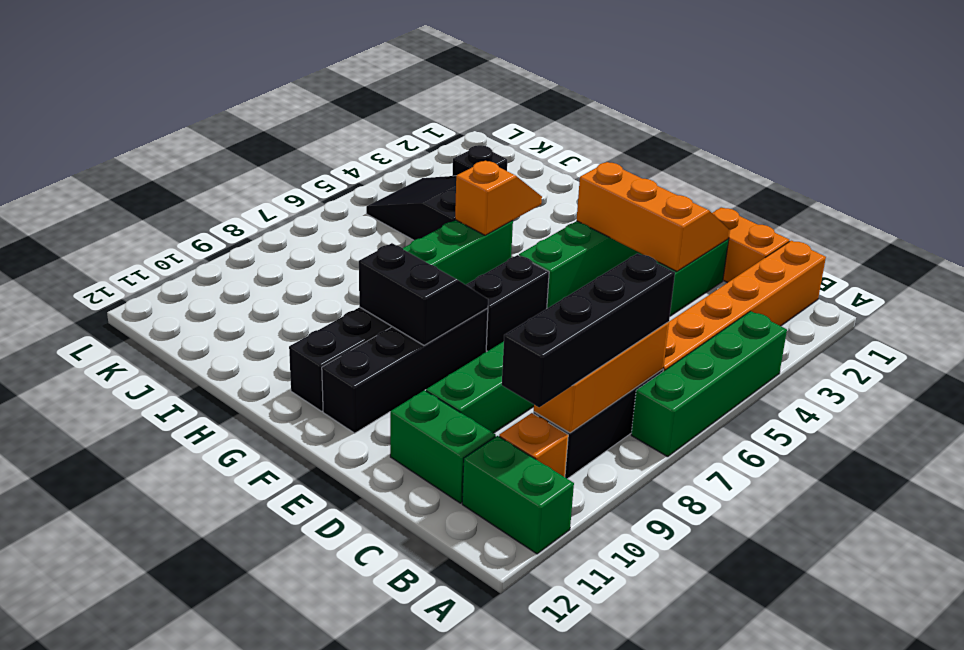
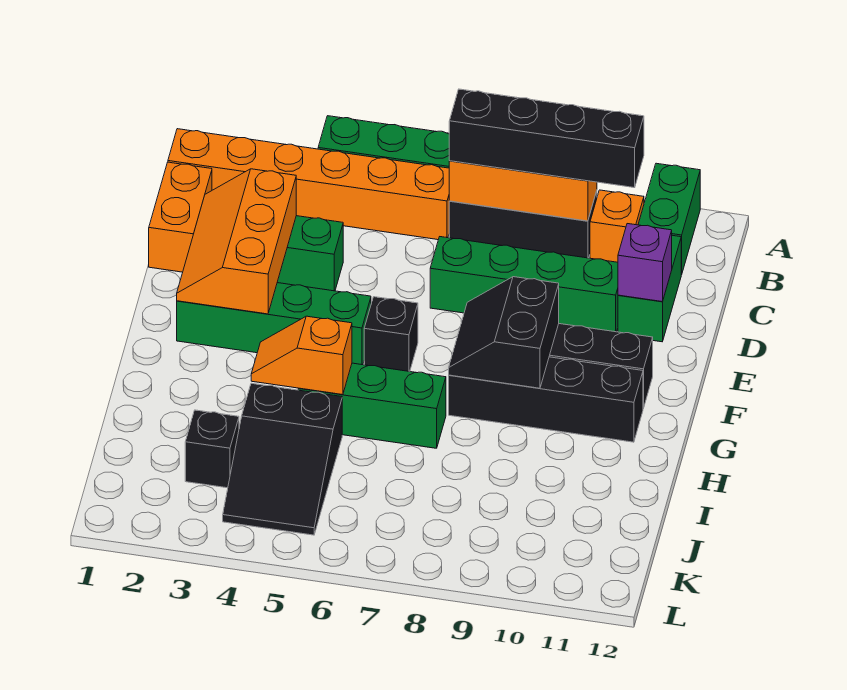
none -> purple 1x1 brick [618,224,672,302]
black 1x2 brick [466,255,549,351] -> black 1x1 brick [364,297,418,372]

